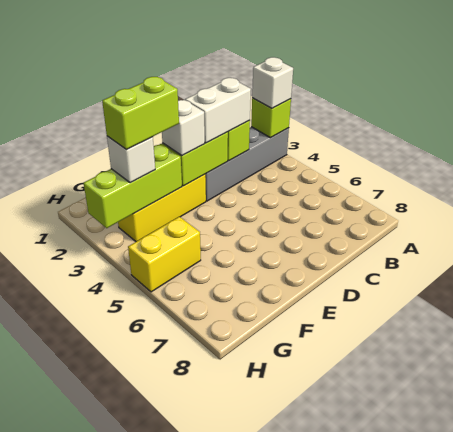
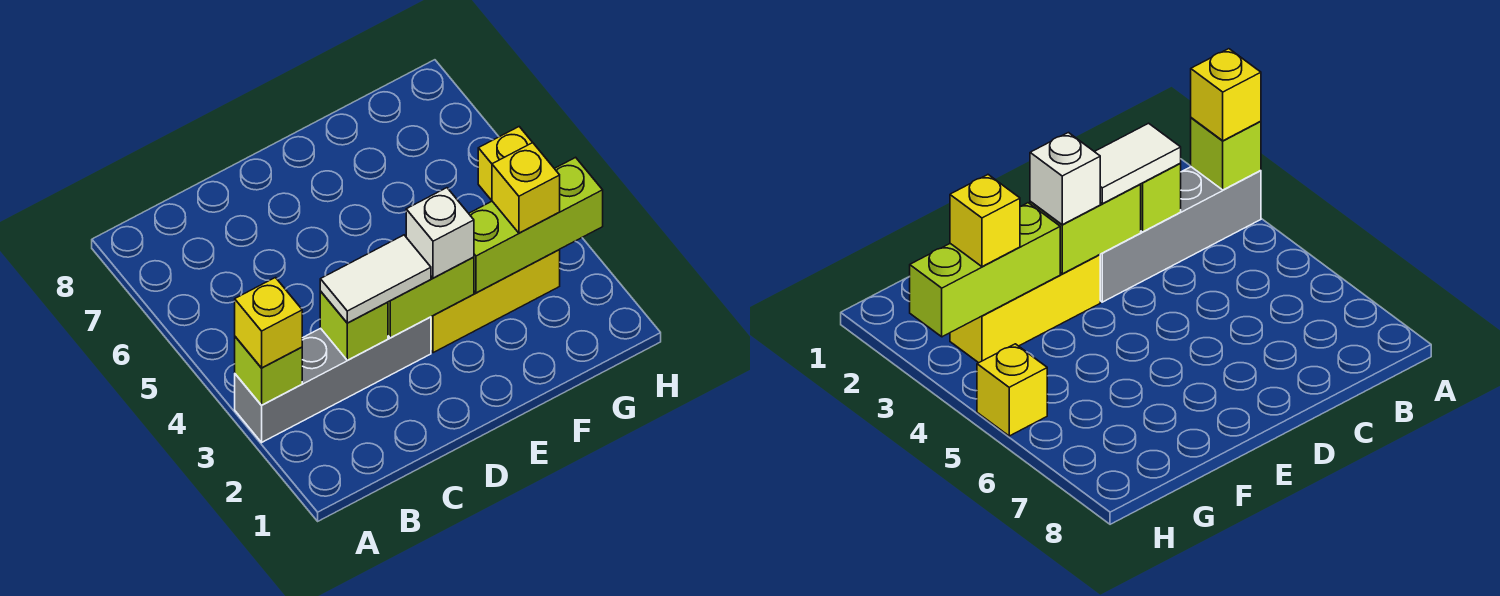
white 1x1 brick [252,57,293,108] -> yellow 1x1 brick [235,278,302,368]
white 1x2 brick [185,78,251,143] -> white 1x2 tile [320,235,431,323]
lime 1x2 brick [102,77,179,150] -> none
white 1x1 brick [107,136,155,183] -> yellow 1x1 brick [492,143,560,233]
yellow 1x2 brick [128,217,201,292] -> yellow 1x1 brick [478,127,533,200]

